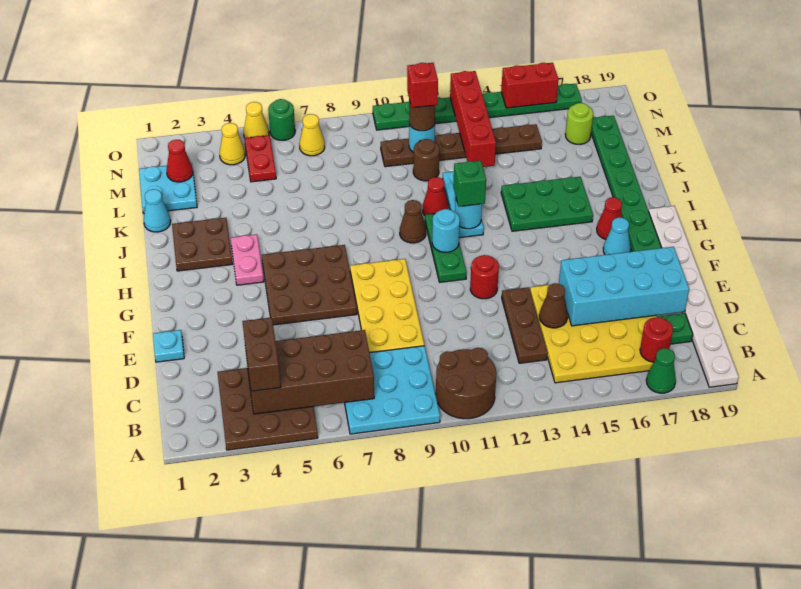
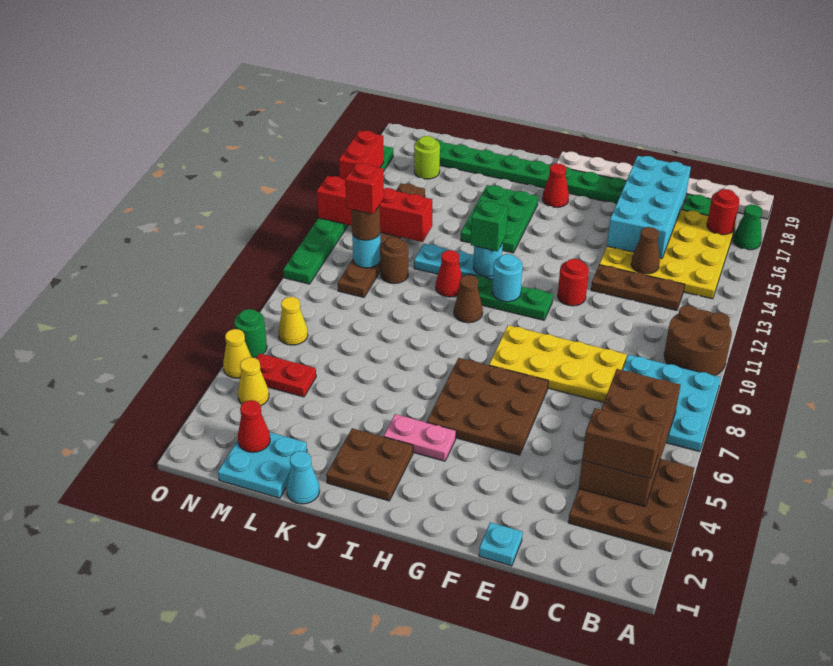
cyan 1x1 cone [603,217,631,255] -> none

